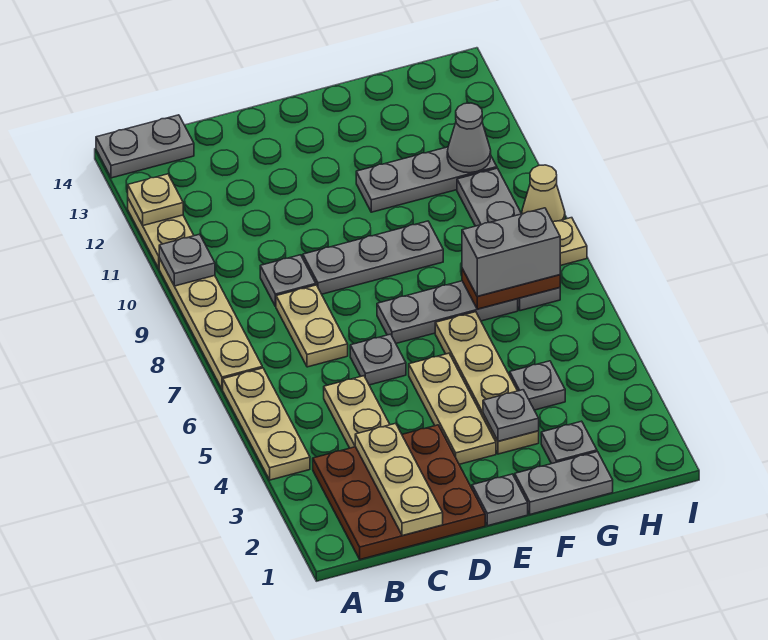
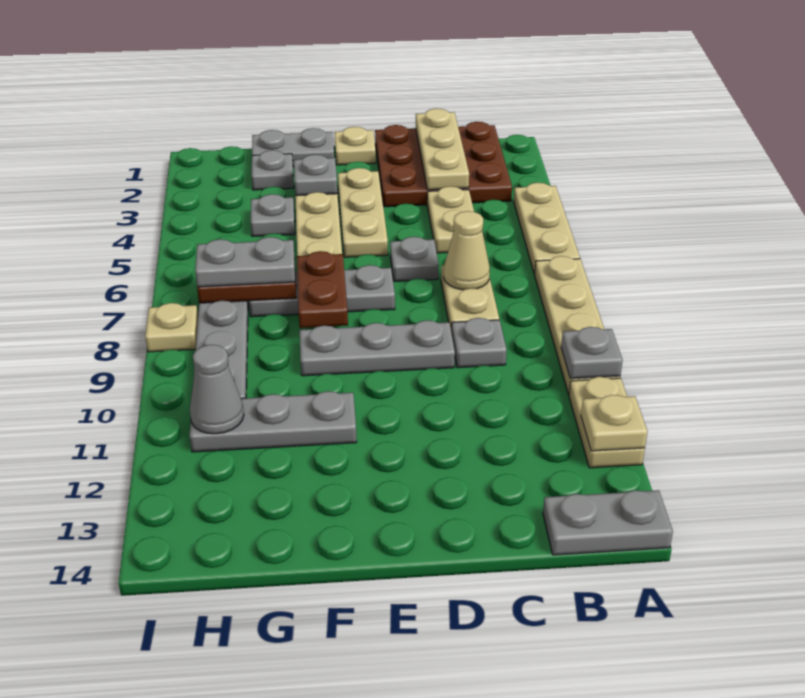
grey 1x1 plate [472,474,528,526] -> tan 1x1 plate [334,127,376,165]
none -> brown 1x2 plate [297,251,348,328]
grey 1x2 brick [462,208,560,296] -> grey 1x2 plate [195,237,295,287]
tan 1x1 cone [522,165,565,222] -> tan 1x1 cone moved to [444,211,490,290]

